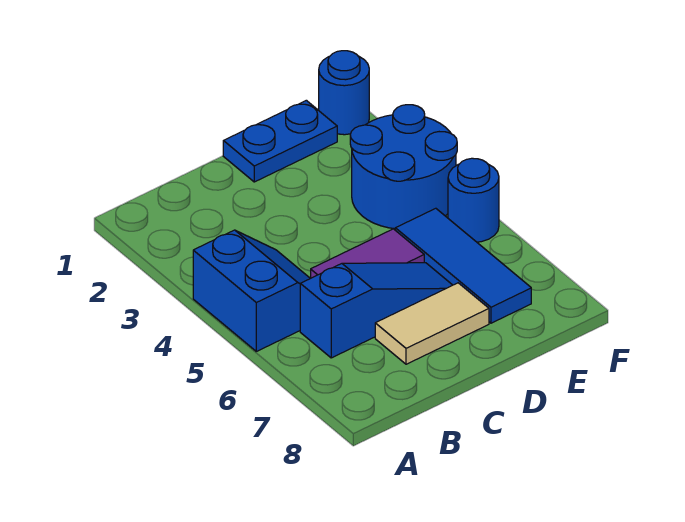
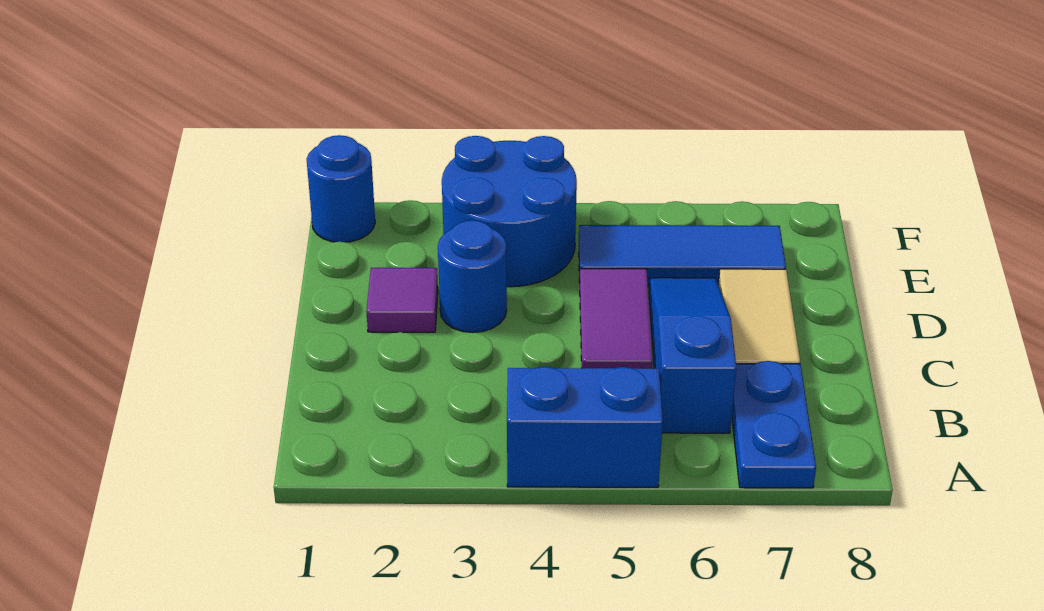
blue 1x2 plate [223,100,337,182] -> blue 1x2 plate moved to [732,361,816,488]
none -> purple 1x1 tile [366,268,438,332]
blue 1x1 round brick [448,158,499,242] -> blue 1x1 round brick moved to [438,220,507,333]

